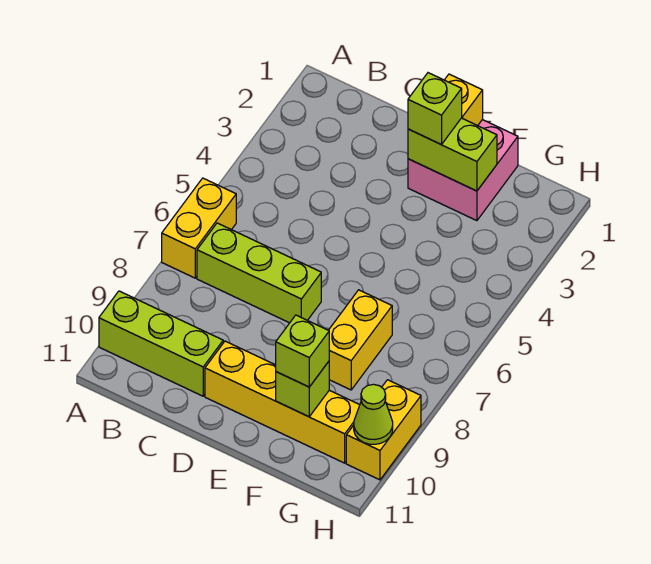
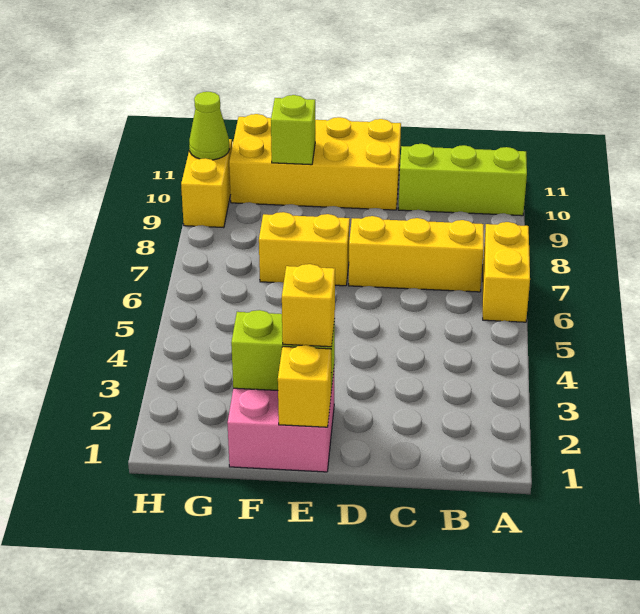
lime 1x3 brick [197,223,321,323] -> yellow 1x3 brick [349,216,484,292]
yellow 1x4 brick [205,341,360,463] -> yellow 2x4 brick [229,114,401,210]
lime 1x1 brick [408,73,462,144] -> yellow 1x1 brick [282,264,335,347]
yellow 1x2 brick [329,290,392,390] -> yellow 1x2 brick turned to [259,212,350,286]
lime 1x1 brick [276,315,329,387] -> none

